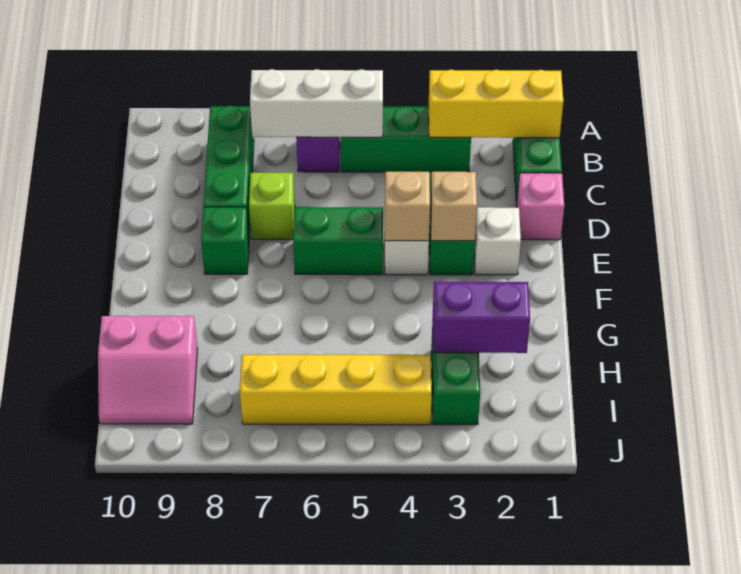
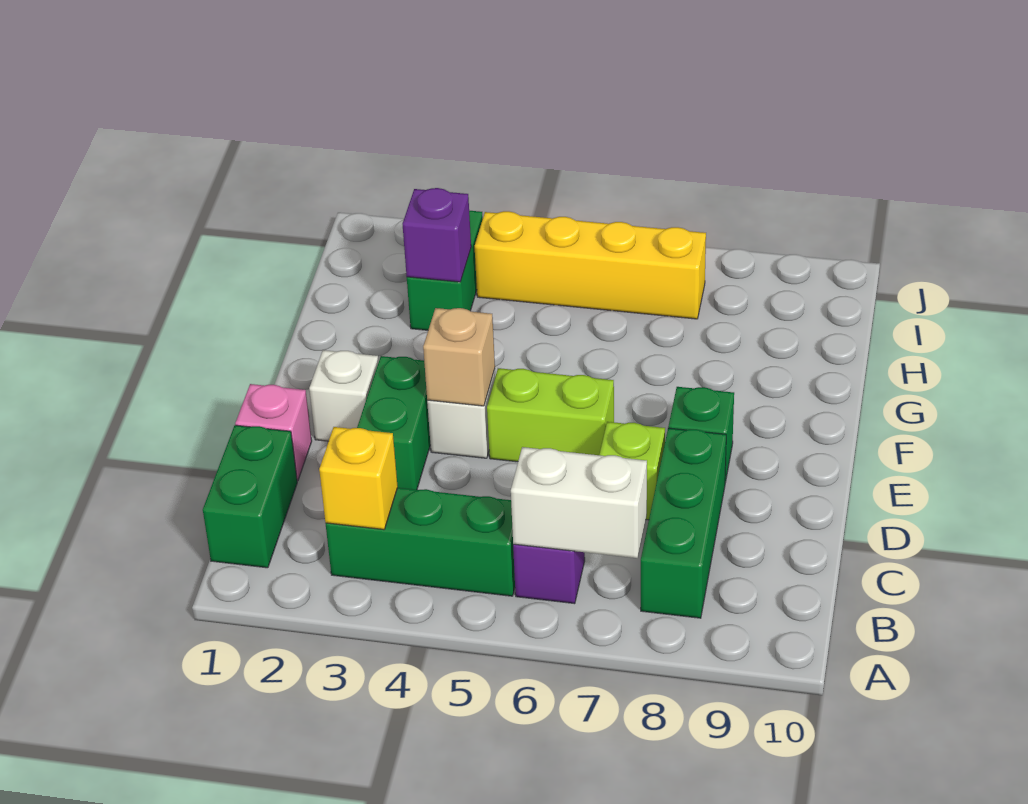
yellow 1x3 brick [428,70,563,138] -> yellow 1x1 brick [319,427,398,530]
white 1x3 brick [250,69,383,138] -> white 1x2 brick [511,447,647,558]
tan 1x1 brick [430,172,477,241] -> none
green 1x2 brick [293,207,383,275] -> lime 1x2 brick [487,368,614,462]
purple 1x2 brick [433,282,530,353] -> purple 1x1 brick [403,188,471,282]
pink 2x2 slope [98,316,198,424] -> none

